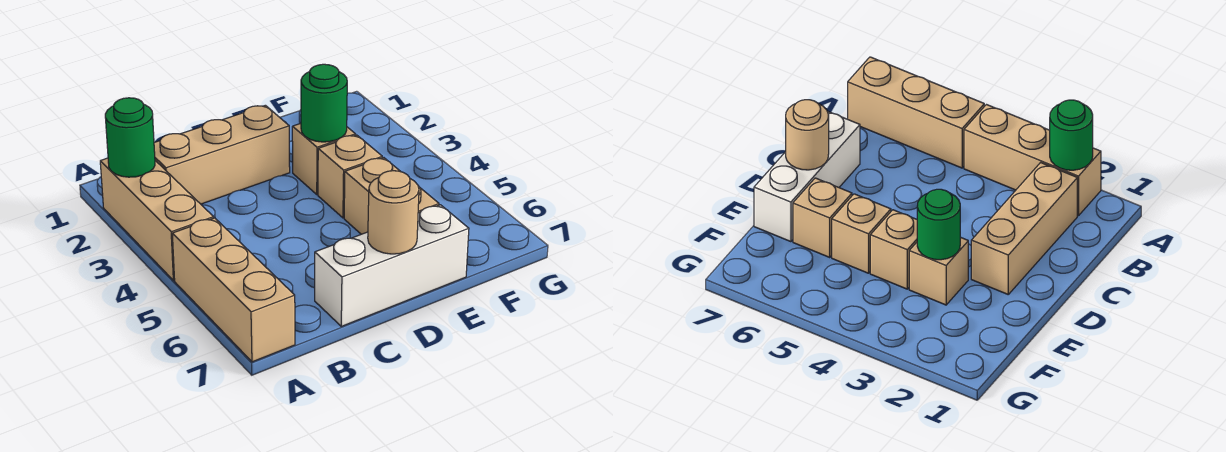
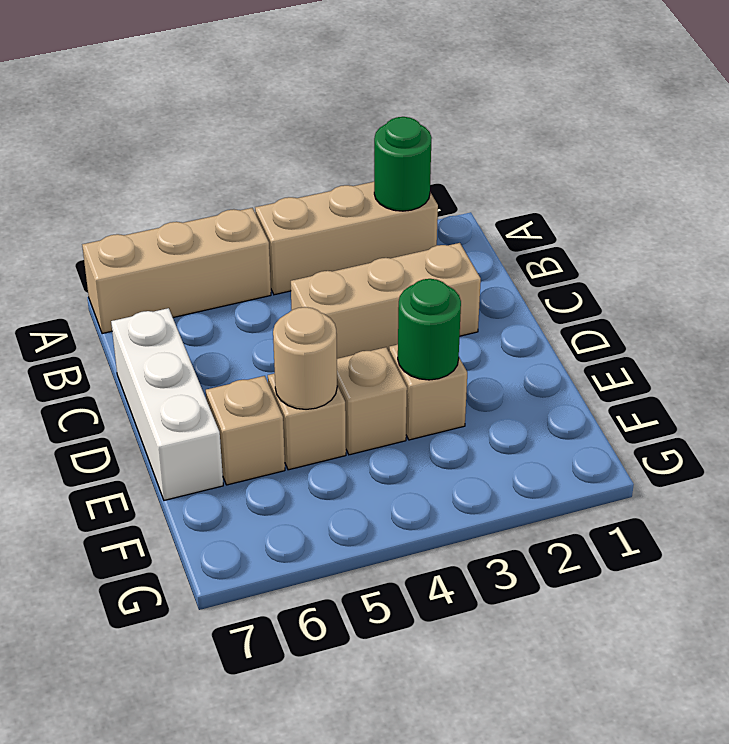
tan 1x3 brick [154,105,290,204] -> tan 1x3 brick turned to [291,243,481,359]
tan 1x1 round brick [368,171,419,254] -> tan 1x1 round brick moved to [273,307,337,409]

